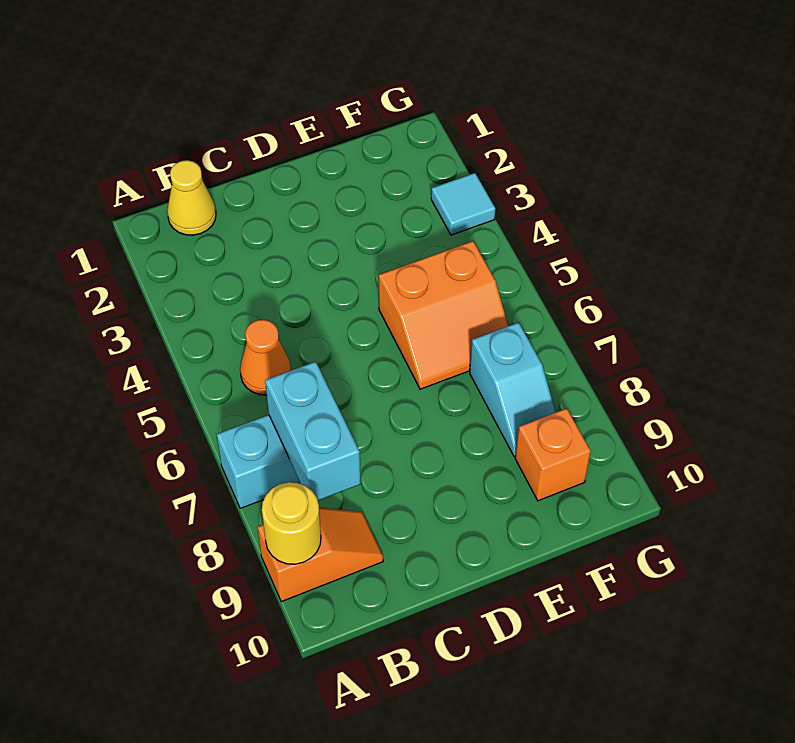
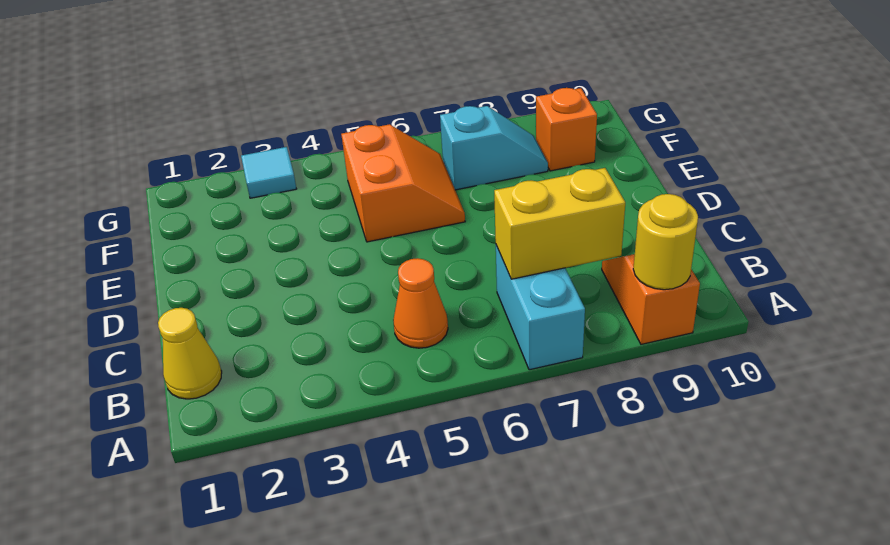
cyan 1x2 brick [265,362,360,500] -> yellow 1x2 brick [494,168,625,279]

